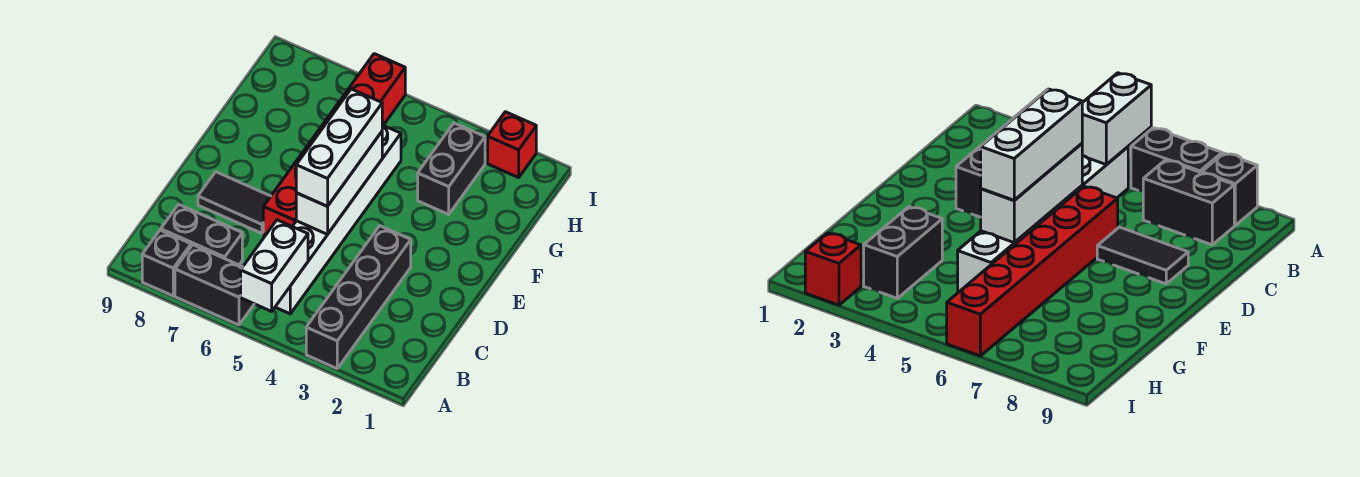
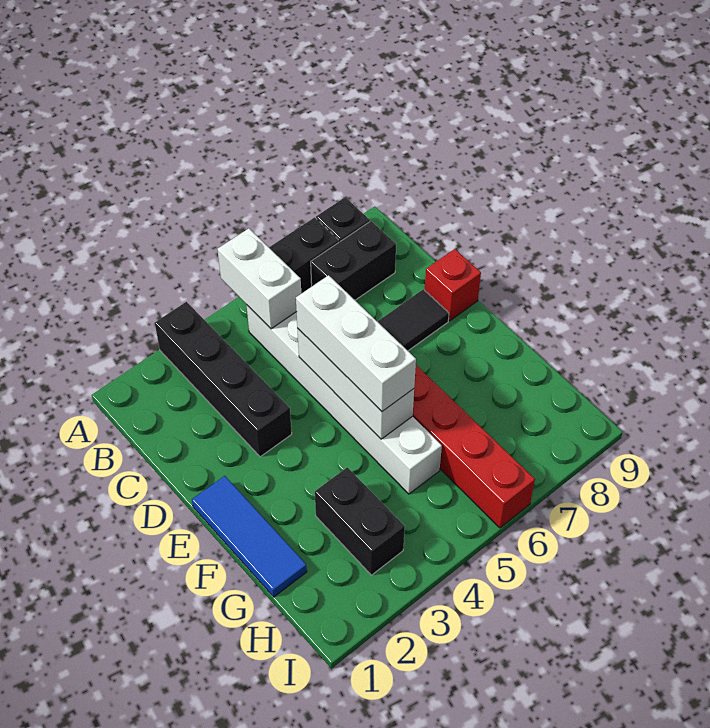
none -> blue 1x3 tile [192,476,307,597]
red 1x1 brick [488,112,536,178] -> red 1x1 brick moved to [425,249,481,321]

